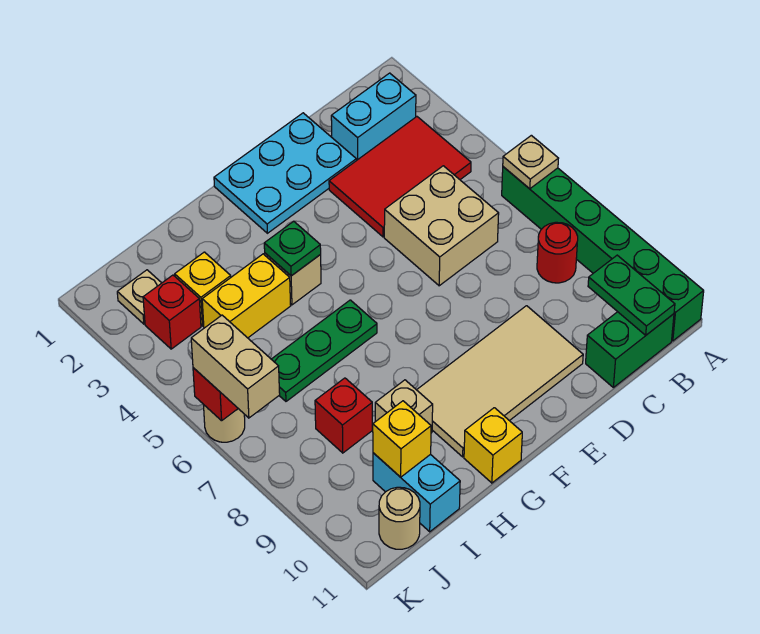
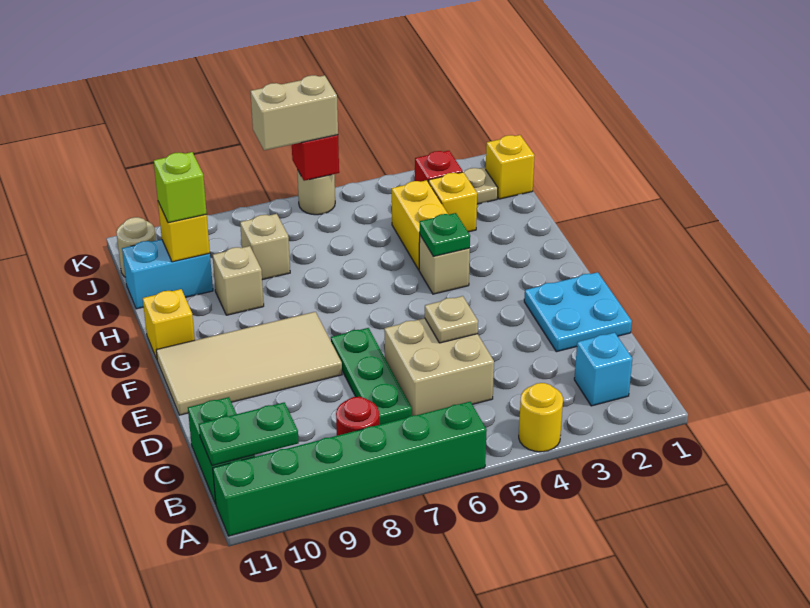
none -> yellow 1x1 round brick [519,383,563,452]
tan 1x1 plate [503,135,559,189] -> tan 1x1 plate moved to [425,296,478,343]
cyan 1x2 brick [331,73,416,161] -> cyan 1x1 brick [574,333,632,406]
red 2x3 tile [329,117,471,237] -> none
cyan 2x3 plate [214,113,356,233] -> cyan 2x2 plate [524,272,632,352]
tan 2x4 tile [417,306,583,457] -> tan 2x4 tile turned to [156,312,342,415]
green 1x3 plate [271,300,377,401] -> green 1x3 plate moved to [331,328,412,425]
red 1x1 brick [315,378,372,453] -> tan 1x1 brick [240,214,290,280]
none -> lime 1x1 brick [154,152,207,223]
none -> yellow 1x1 brick [486,135,535,199]

